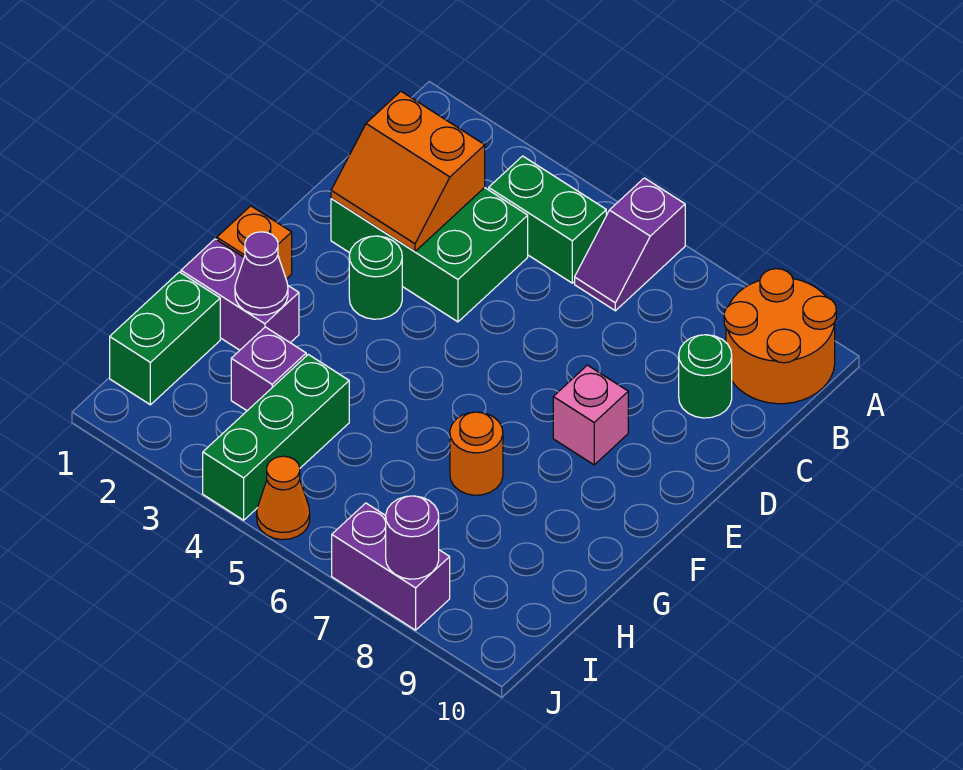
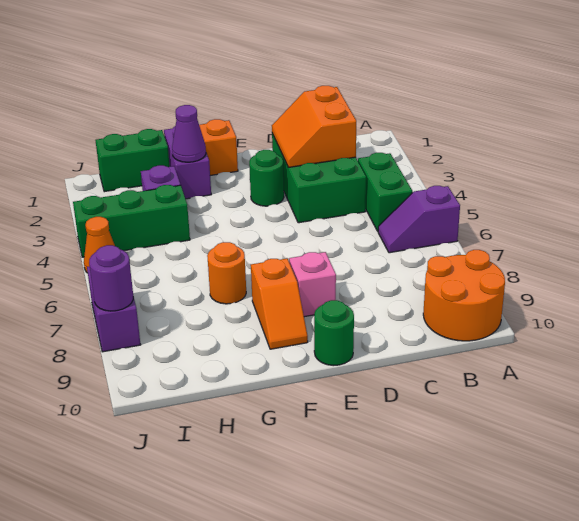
green 1x1 round brick [679,335,732,418] -> green 1x1 round brick moved to [314,300,354,366]
none -> orange 1x2 slope [251,259,308,349]

